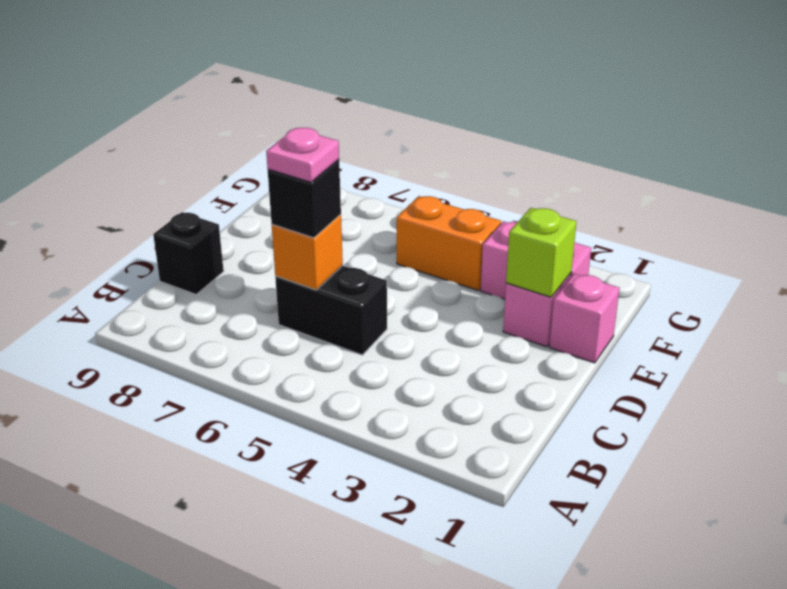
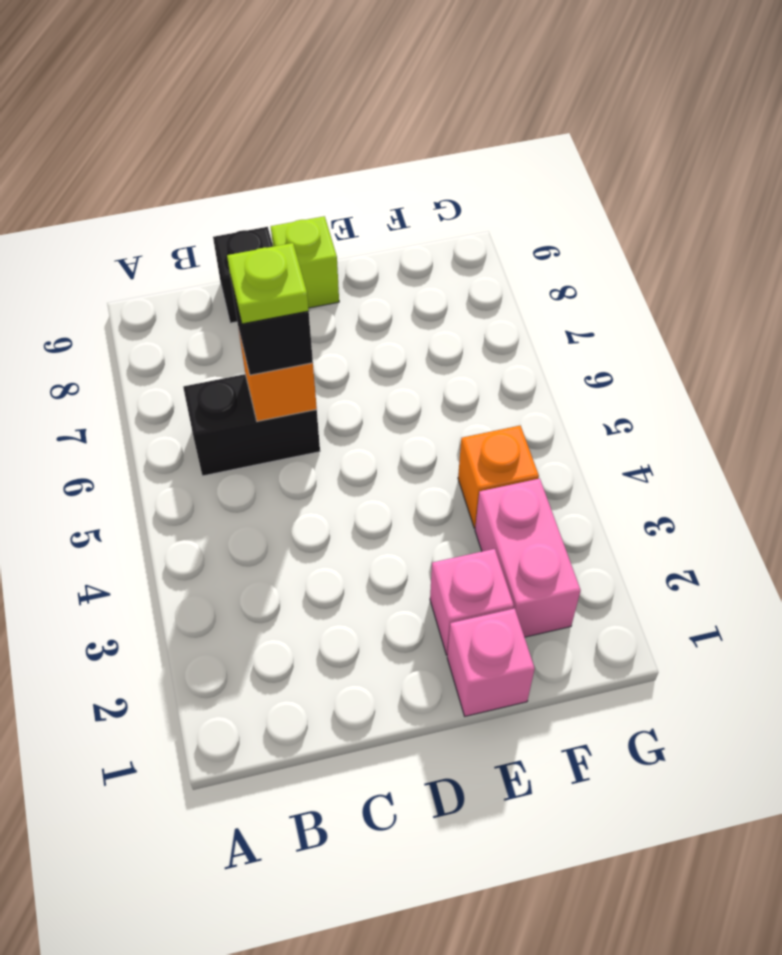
black 1x2 brick [275,266,387,355] -> black 1x2 brick turned to [183,374,320,476]
pink 1x1 plate [266,128,339,182] -> lime 1x1 plate [227,243,309,324]
lime 1x1 brick [506,208,576,297] -> lime 1x1 brick moved to [271,216,339,308]
orange 1x2 brick [397,196,501,291] -> orange 1x1 brick [458,426,539,528]

